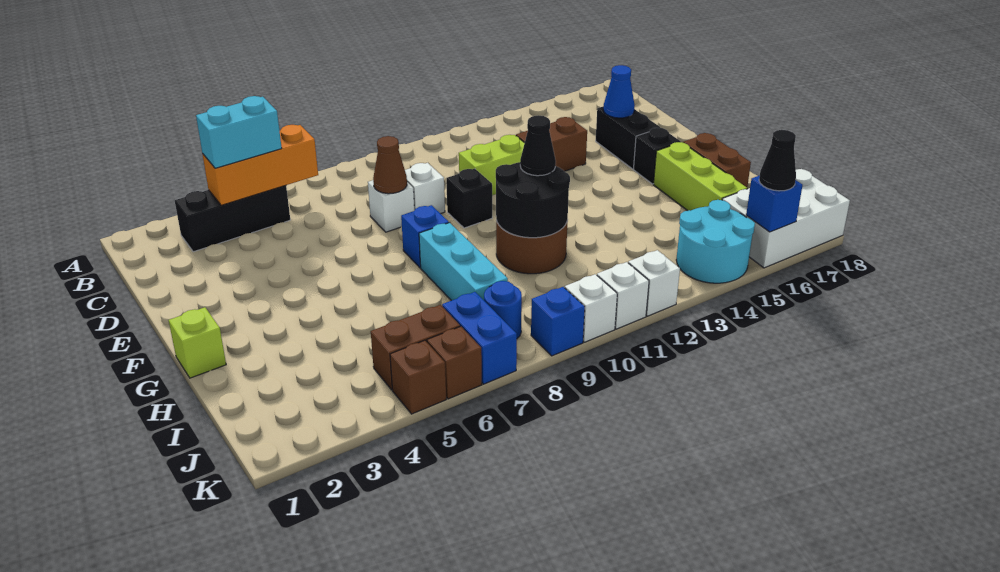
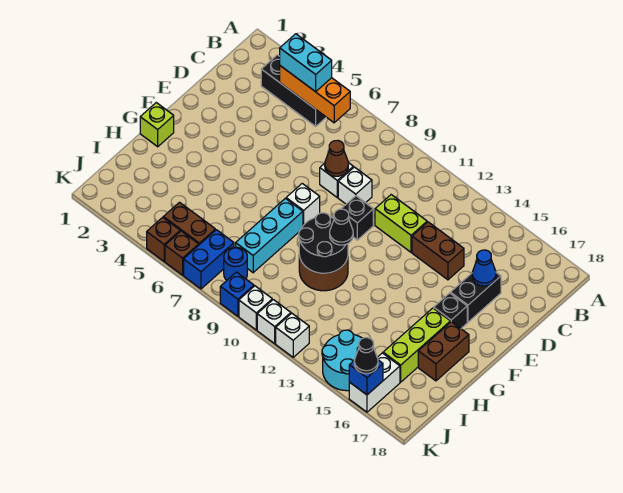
blue 1x1 brick [401,205,449,268] -> white 1x1 brick [286,184,320,225]
white 2x3 brick [722,169,850,268] -> white 1x2 brick [349,353,400,412]

